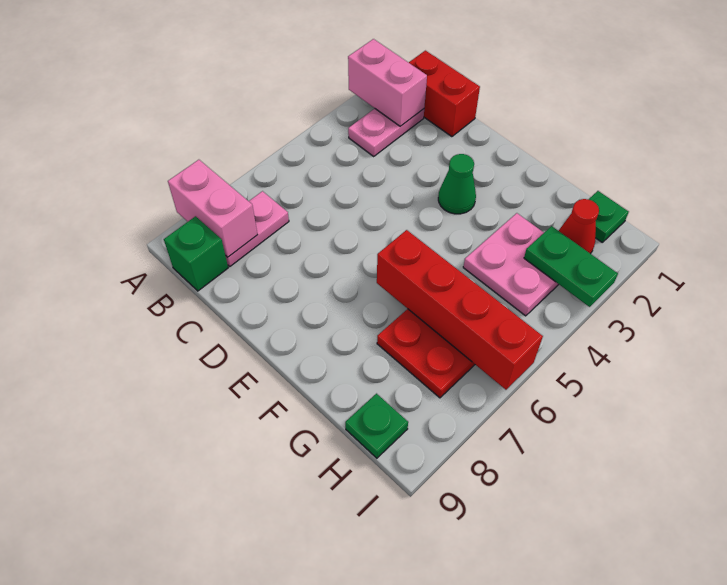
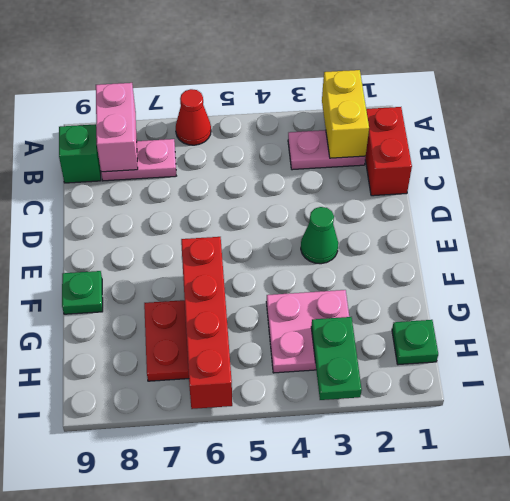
pink 1x2 brick [348,39,427,126] -> yellow 1x2 brick [322,70,369,158]
red 1x1 cone [559,199,599,254] -> red 1x1 cone moved to [176,89,211,145]
green 1x1 plate [345,394,408,458] -> green 1x1 plate moved to [62,271,103,314]

